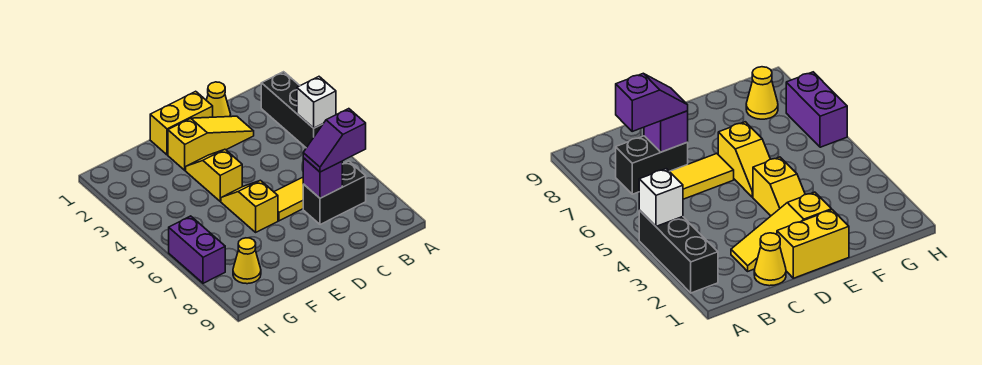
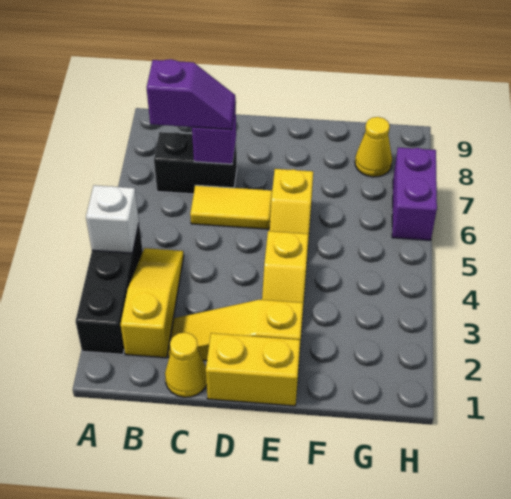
none -> yellow 1x3 slope [121,248,184,358]

